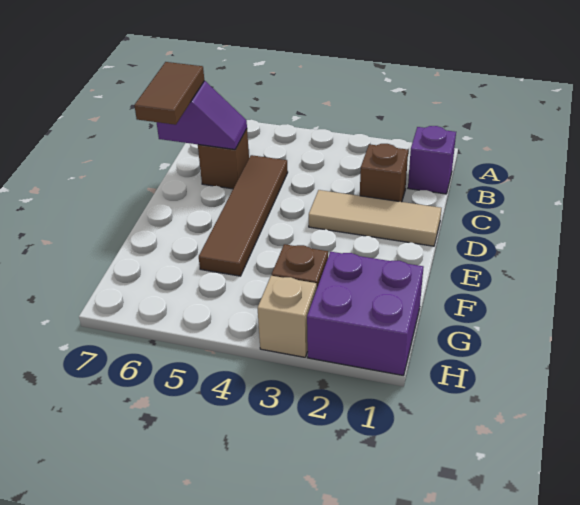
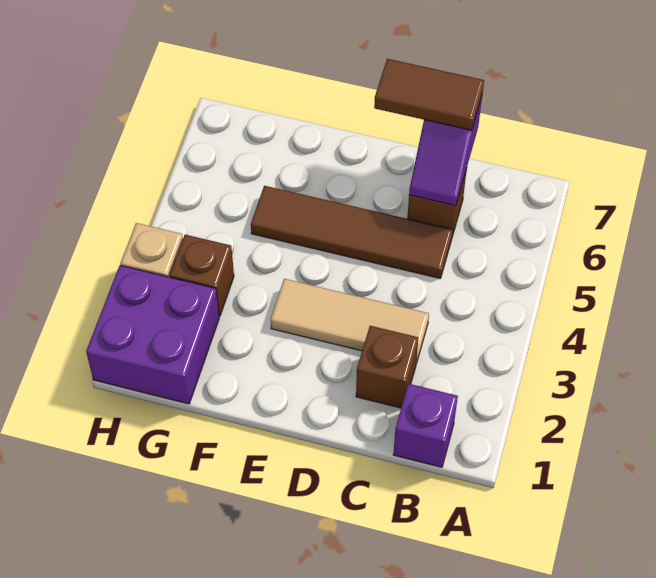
tan 1x3 tile [309,190,442,246] -> tan 1x3 tile turned to [270,279,429,364]

